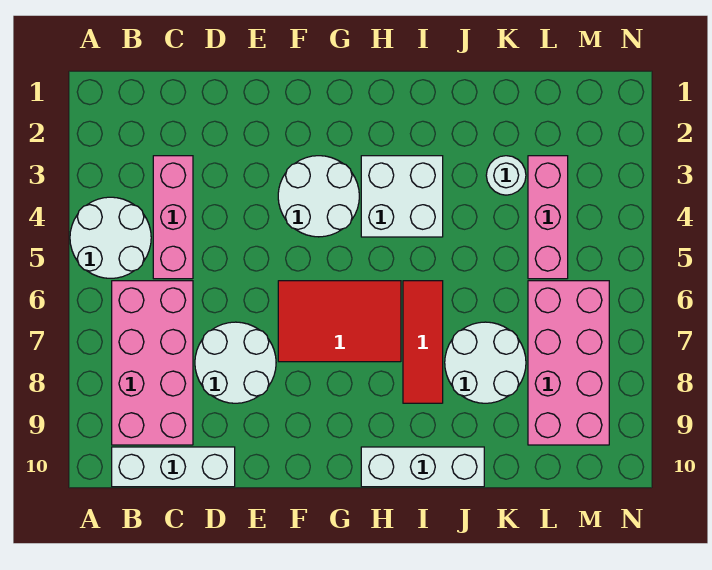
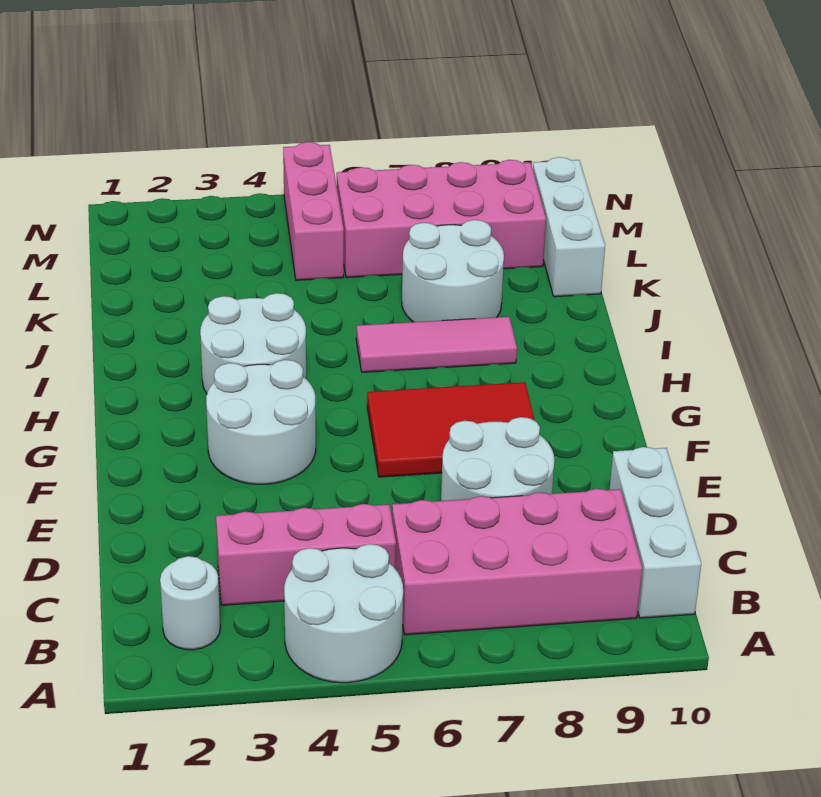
red 2x3 tile [278,281,401,362] -> red 2x3 tile turned to [367,382,535,477]
white 2x2 brick [361,156,443,237] -> white 2x2 round brick [200,293,306,393]
white 1x3 brick [361,447,484,487] -> white 1x3 brick moved to [533,157,605,297]
red 1x3 tile [403,281,443,403] -> pink 1x3 tile [356,317,517,372]
white 1x1 round brick [486,156,526,195] -> white 1x1 round brick moved to [160,556,220,650]
pink 1x3 brick [528,156,568,279] -> pink 1x3 brick turned to [283,142,344,280]

